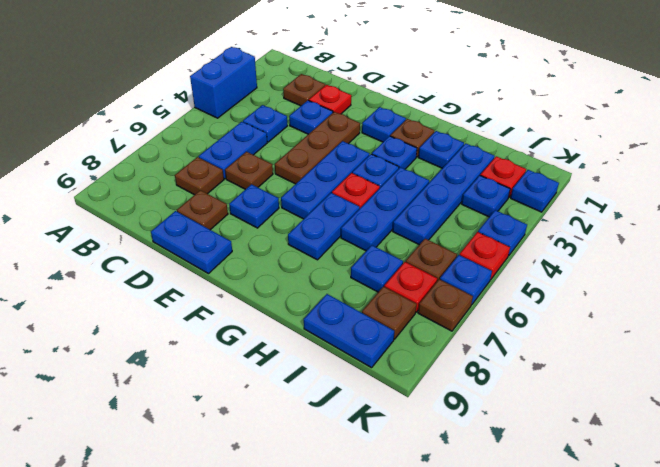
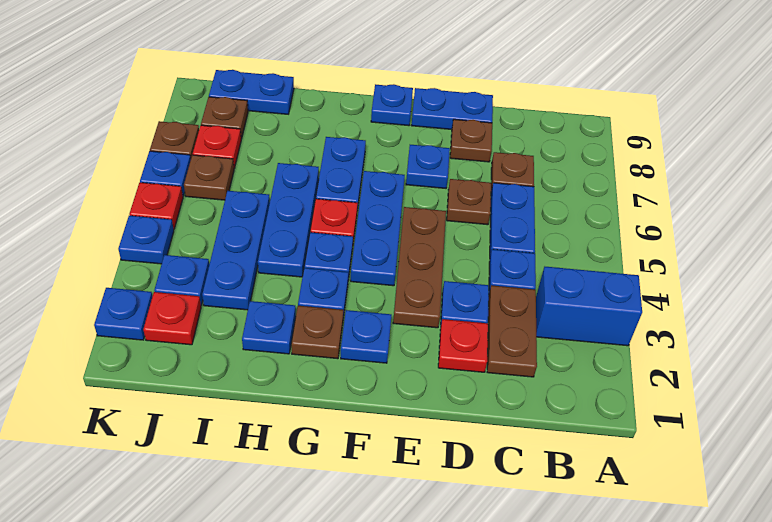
blue 1x2 brick [190,47,257,118] -> blue 1x2 brick turned to [536,267,642,346]
brown 1x1 plate [283,74,325,106] -> brown 1x2 plate [487,285,537,377]
blue 1x4 plate [393,143,495,245] -> blue 1x3 plate [202,191,270,310]
blue 1x1 plate [351,245,403,292] -> blue 1x1 plate moved to [371,84,413,126]

